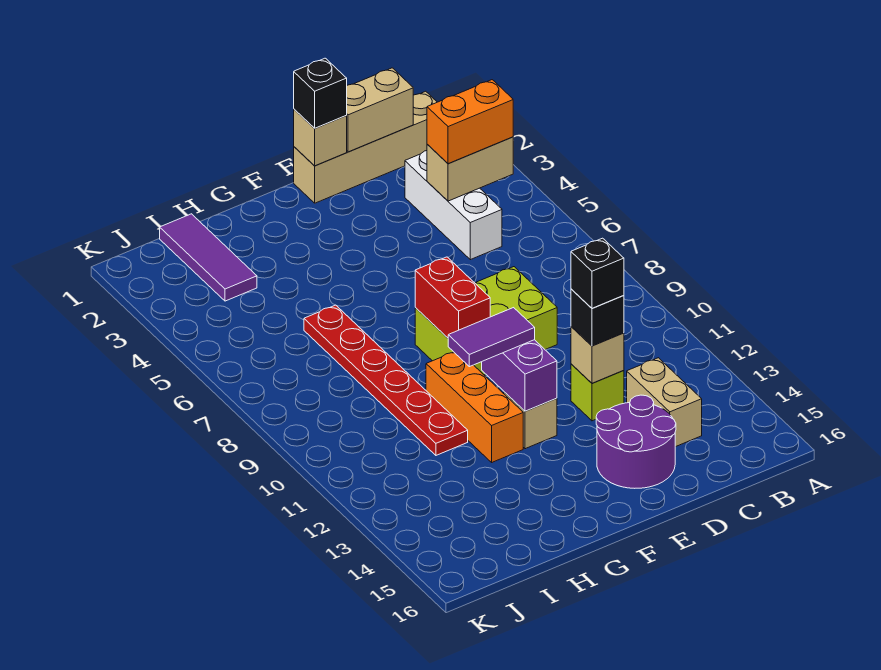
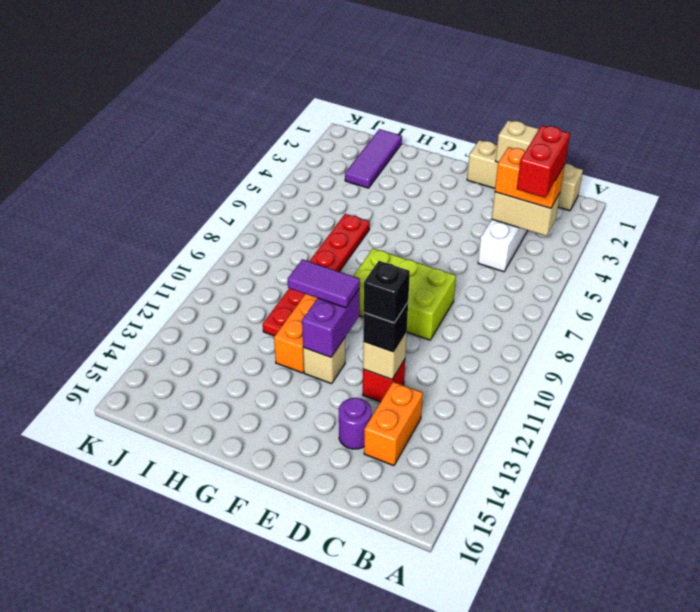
tan 1x2 brick [627,358,702,447] -> orange 1x2 brick [364,382,423,466]
lime 1x1 brick [571,364,624,421] -> red 1x1 brick [363,360,405,402]
purple 2x2 round brick [596,395,676,488] -> purple 1x1 round brick [339,398,372,449]
tan 1x1 brick [294,109,347,166] -> none
black 1x1 brick [294,58,347,128] -> none
red 1x2 brick [415,257,490,338] -> red 1x2 brick moved to [517,125,570,198]

